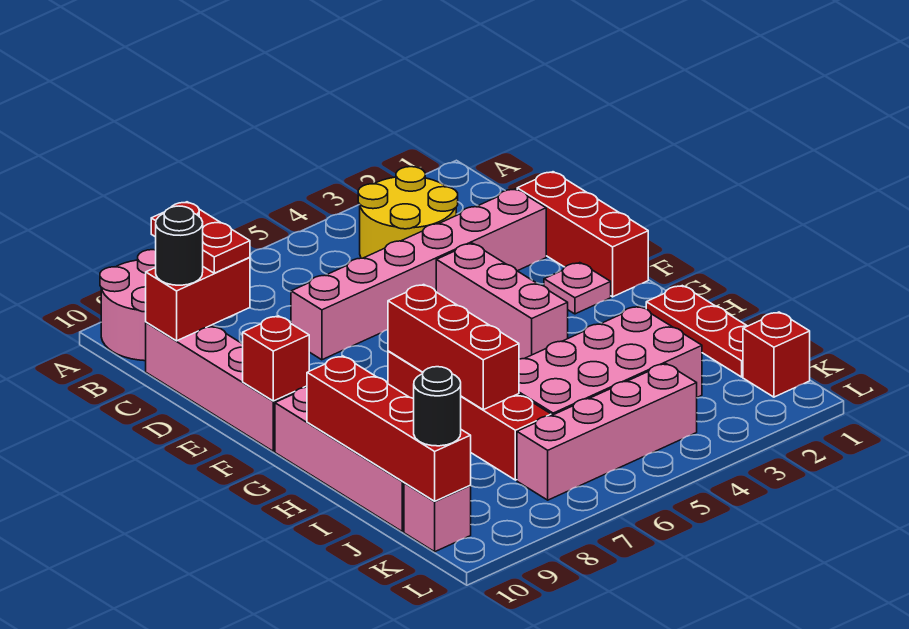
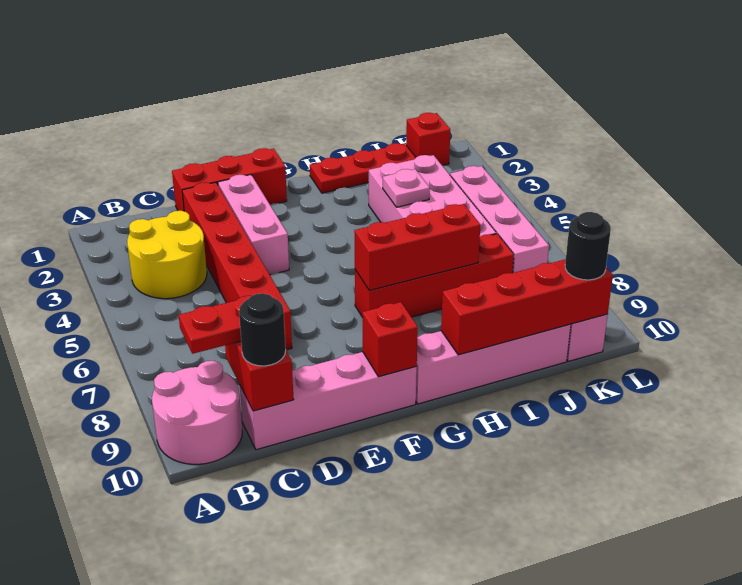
pink 1x6 brick [291,189,546,360] -> red 1x6 brick [182,182,292,350]
pink 1x3 brick [436,243,568,359] -> pink 1x3 brick turned to [218,175,289,275]
pink 1x1 plate [544,263,611,314] -> pink 1x1 plate moved to [383,169,430,207]

